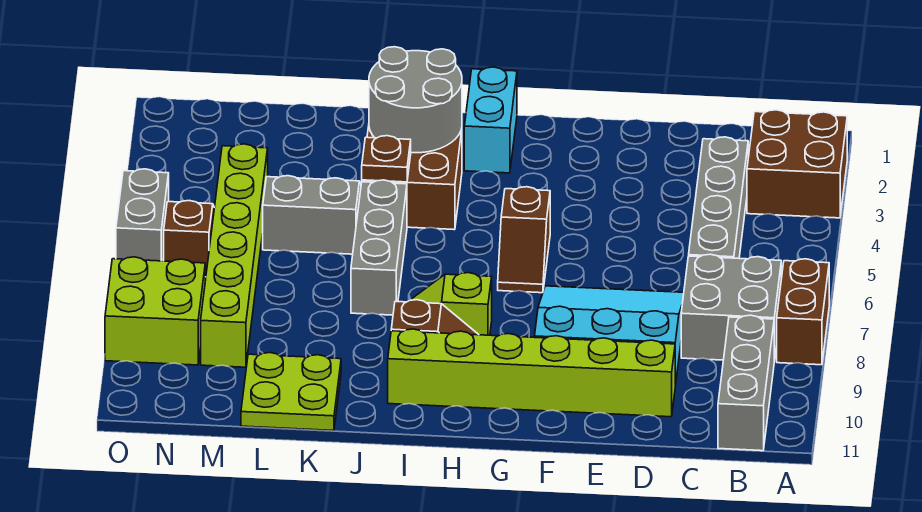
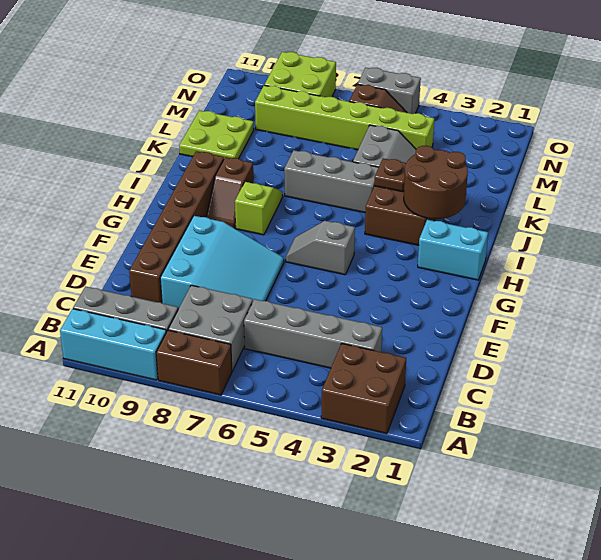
none -> cyan 1x3 brick [60,309,166,380]
lime 1x6 brick [388,329,675,417] -> brown 1x6 brick [129,151,224,303]
brown 1x2 slope [498,187,550,293] -> grey 1x2 slope [286,221,355,275]
grey 2x2 round brick [369,47,462,153] -> brown 2x2 round brick [404,146,468,219]

